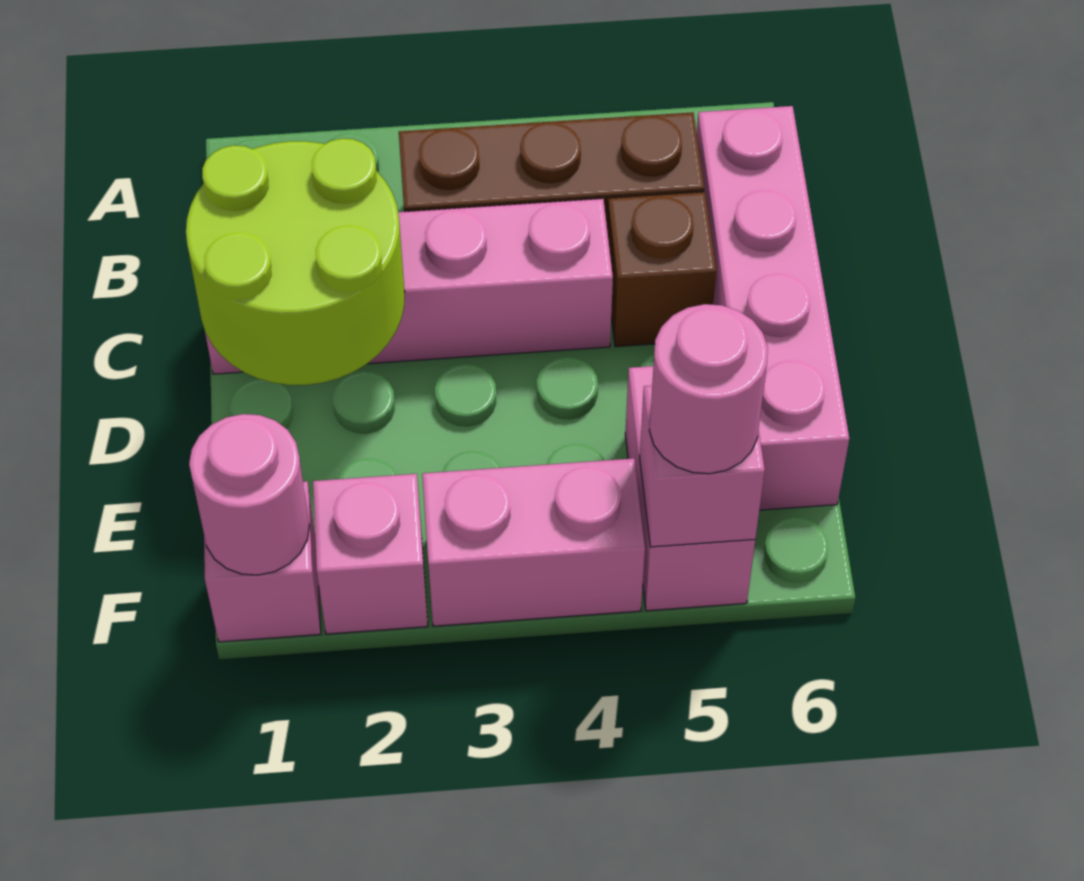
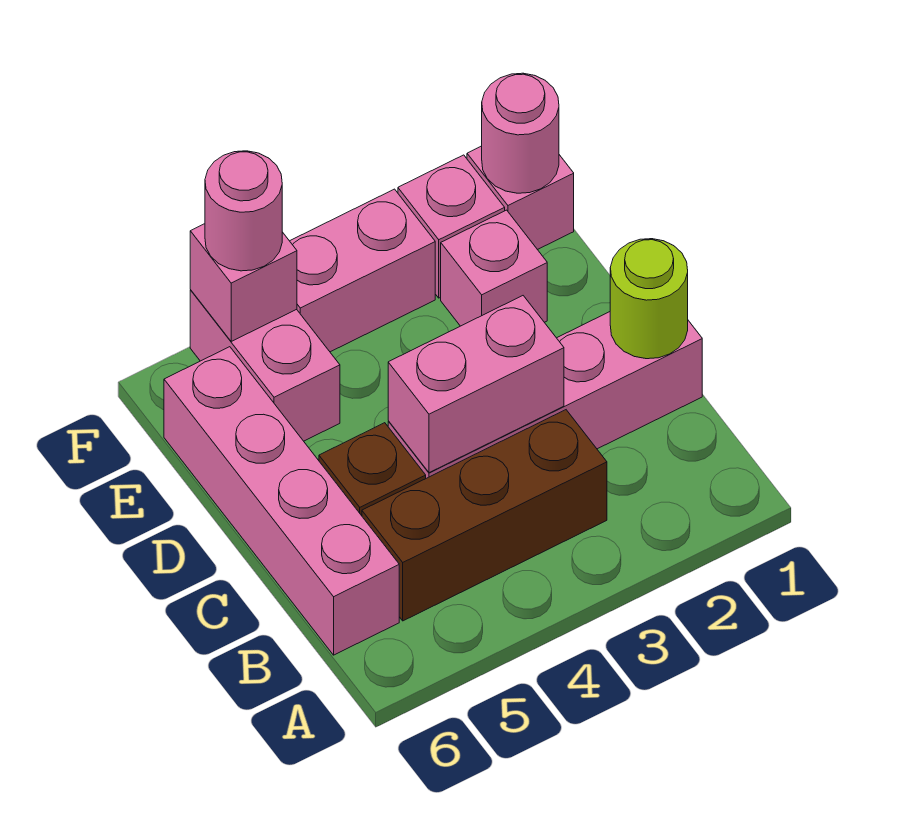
lime 2x2 round brick [186,138,405,385] -> lime 1x1 round brick [610,239,688,359]
none -> pink 1x2 brick [388,296,564,473]
none -> pink 1x1 brick [441,210,547,326]

